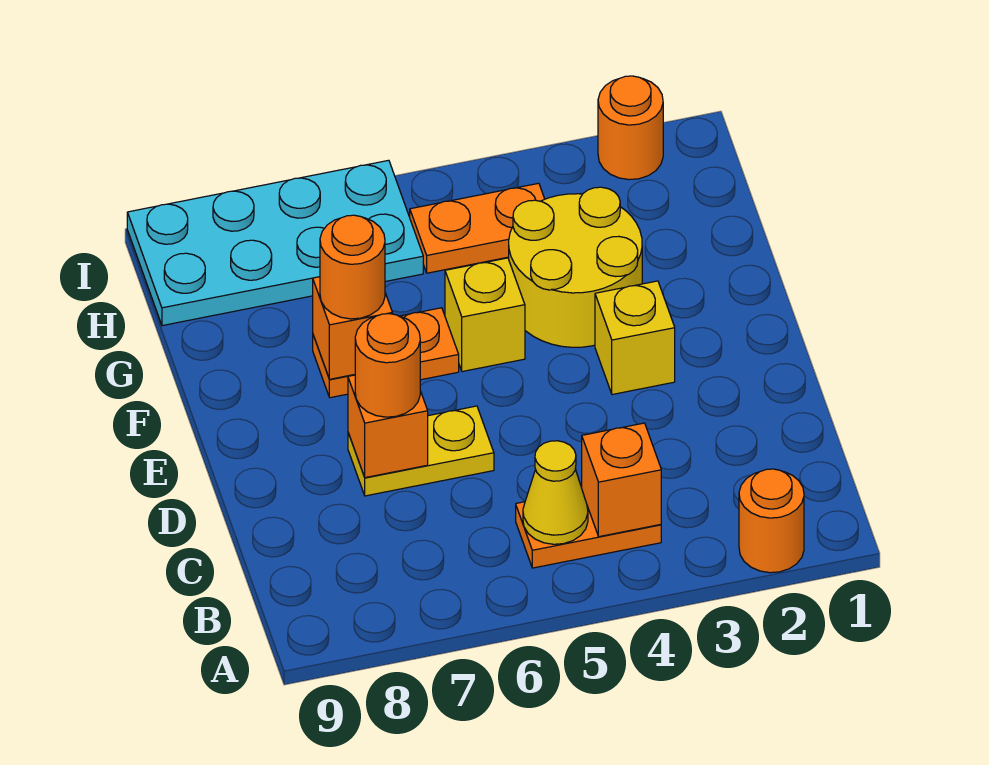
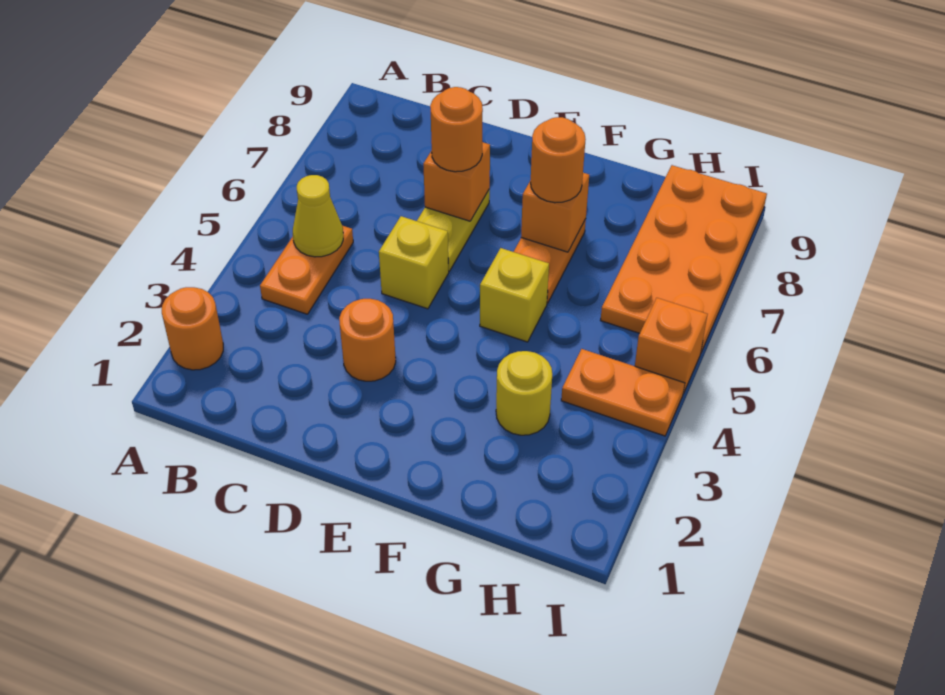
orange 1x1 brick [582,423,661,537] -> orange 1x1 brick moved to [635,298,708,394]
yellow 1x1 brick [595,281,675,394] -> yellow 1x1 brick moved to [379,216,449,309]
yellow 2x2 round brick [509,187,642,347] -> yellow 1x1 round brick [496,351,552,435]
orange 1x2 plate [410,183,545,273] -> orange 1x2 plate turned to [561,349,685,436]
cyan 2x4 plate [127,160,423,326] -> orange 2x4 plate [601,165,767,352]
orange 1x1 round brick [598,76,663,180] -> orange 1x1 round brick moved to [339,299,396,381]

